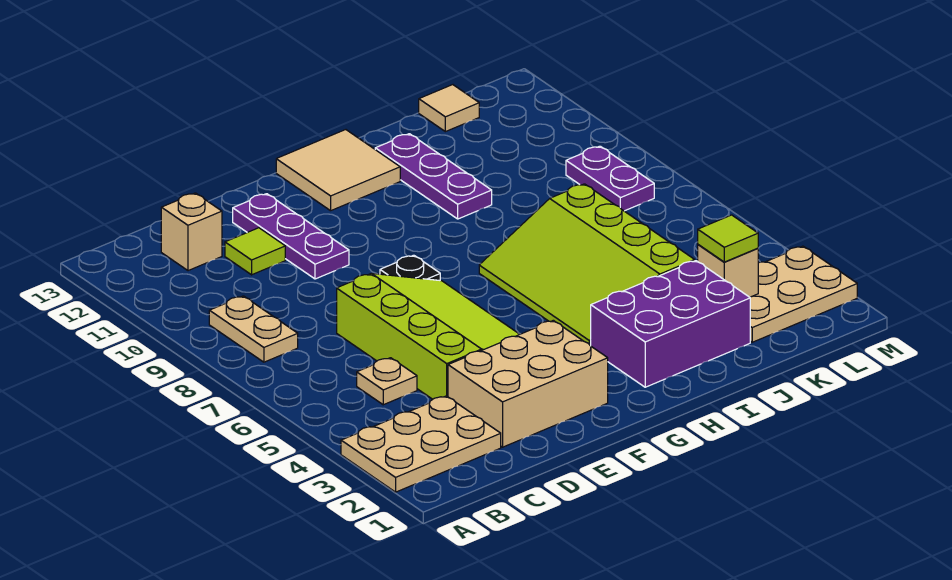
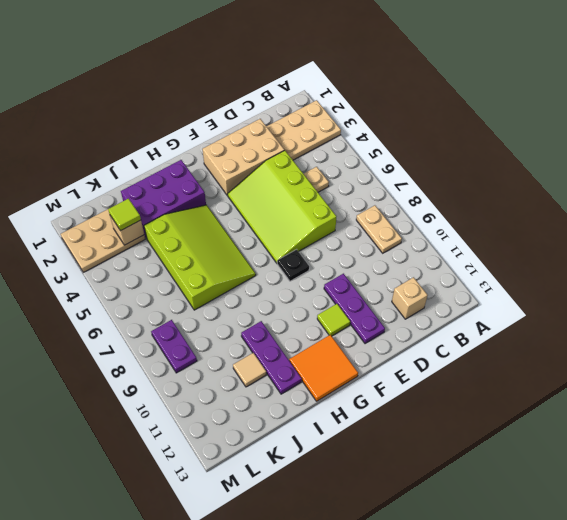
lime 1x1 tile [225,228,285,275] -> lime 1x1 tile moved to [317,304,350,336]
tan 2x2 tile [276,130,400,211] -> orange 2x2 tile [289,335,358,401]
tan 1x1 tile [419,85,479,132] -> tan 1x1 tile moved to [233,353,266,387]

